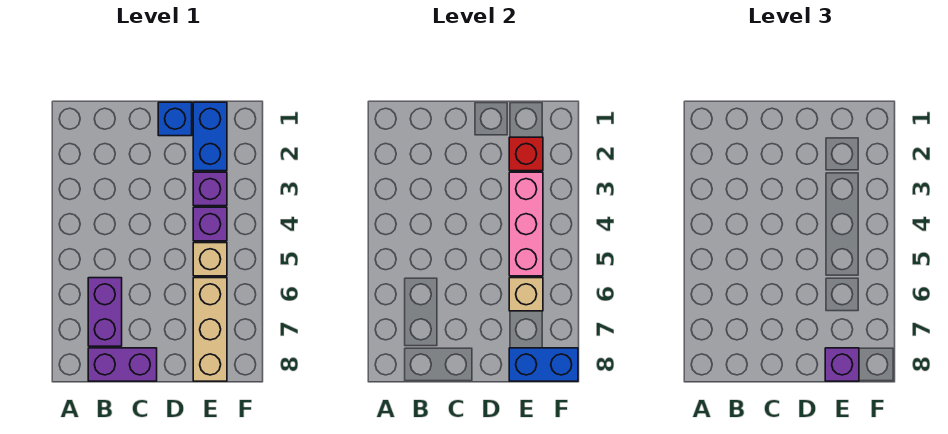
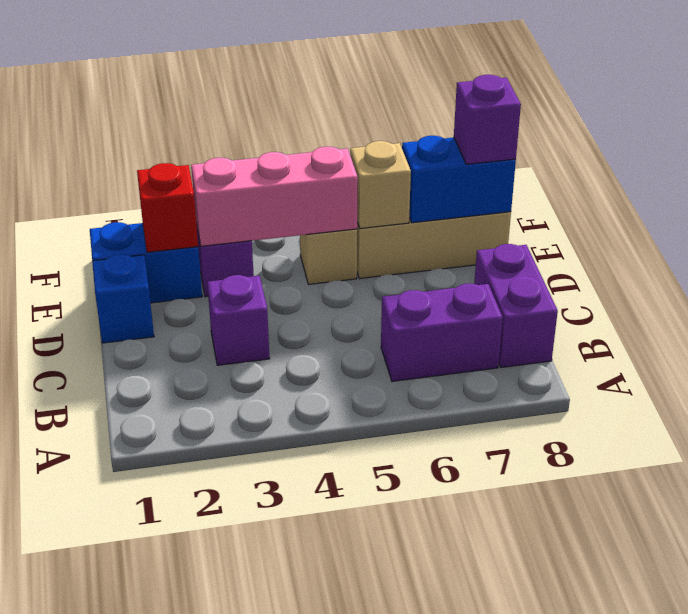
purple 1x1 brick [193,207,227,241] -> purple 1x1 brick moved to [207,275,270,365]
blue 1x2 brick [509,348,578,381] -> blue 1x2 brick turned to [402,136,516,223]

